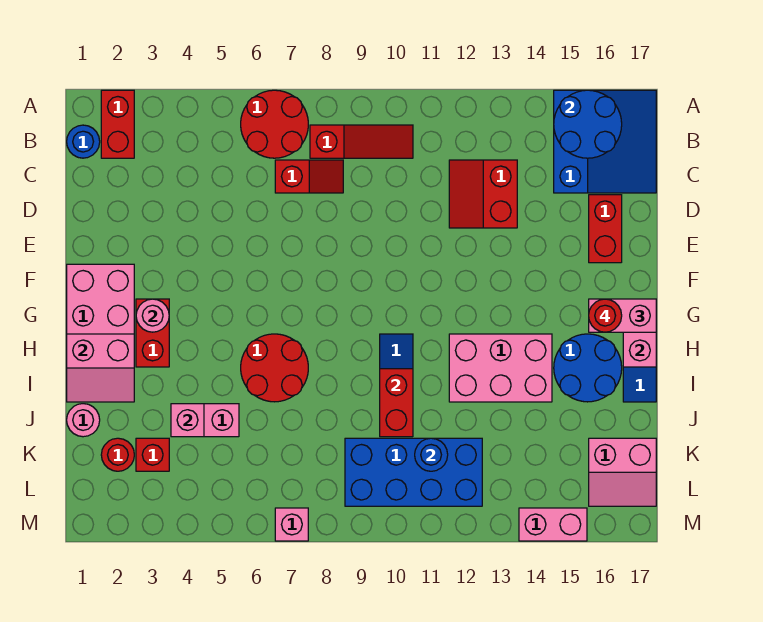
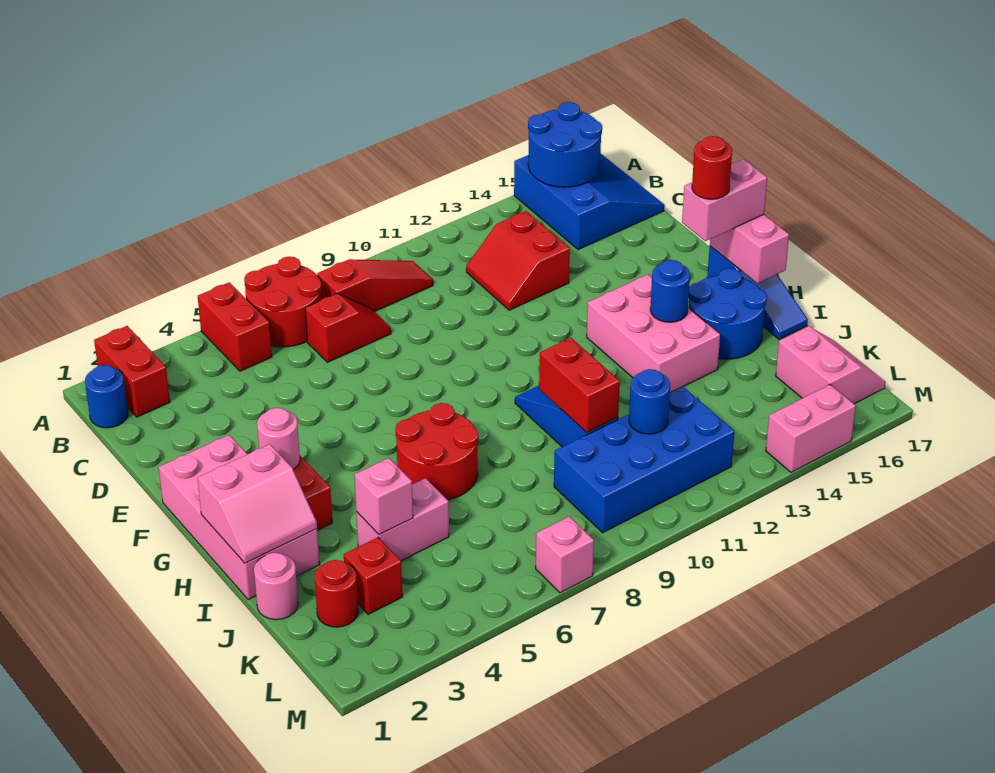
red 1x2 brick [589,195,622,263] -> red 1x2 brick moved to [198,282,272,371]
pink 2x3 brick [449,334,552,402] -> pink 2x3 brick turned to [587,274,720,393]
none -> blue 1x1 round brick [650,260,690,322]
pink 2x2 slope [589,438,656,506] -> pink 2x2 slope turned to [776,326,886,404]

